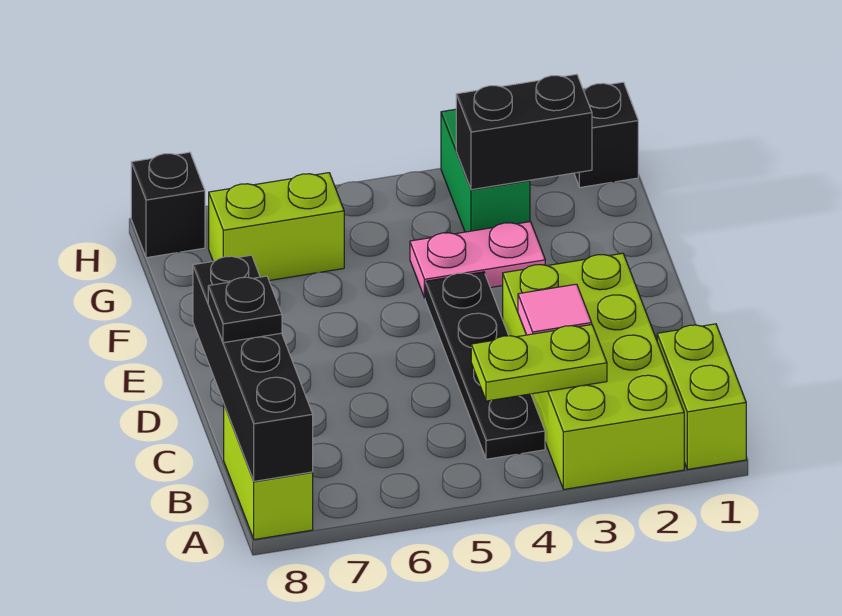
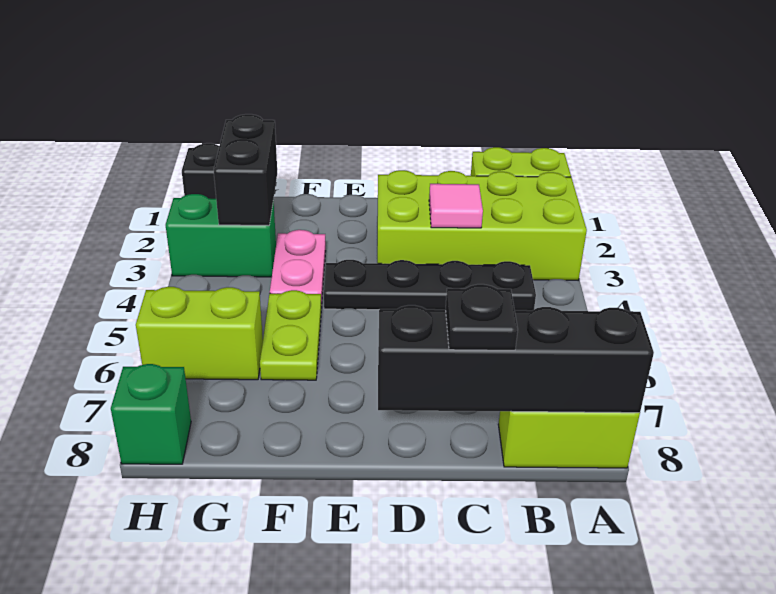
lime 1x2 plate [471,325,607,401] -> lime 1x2 plate moved to [260,290,321,380]
lime 1x2 brick [209,173,344,281] -> lime 1x2 brick turned to [136,287,263,380]
black 1x1 brick [131,152,205,258] -> green 1x1 brick [111,364,191,464]

